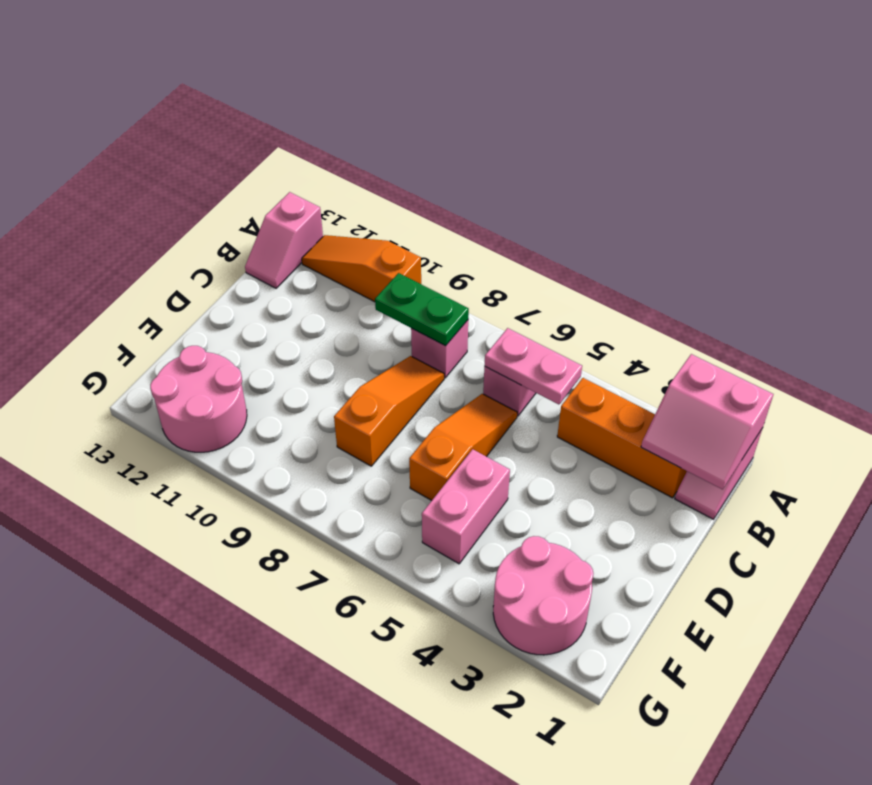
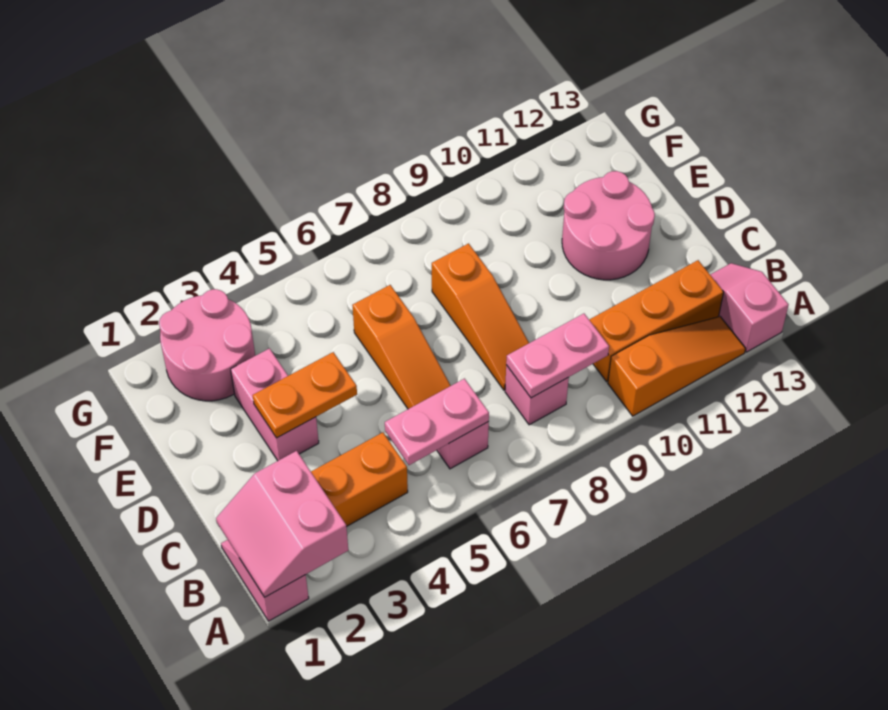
pink 2x2 slope [641,354,773,489] -> pink 2x2 slope turned to [216,451,348,597]
green 1x2 plate [375,273,469,346] -> pink 1x2 plate [506,314,609,398]
none -> orange 1x3 brick [589,260,724,382]
none -> orange 1x2 plate [253,352,357,438]
pink 1x2 brick [422,449,510,564] -> pink 1x2 brick moved to [231,348,319,461]
pink 2x2 round brick [150,346,247,452] -> pink 2x2 round brick moved to [562,171,655,280]

